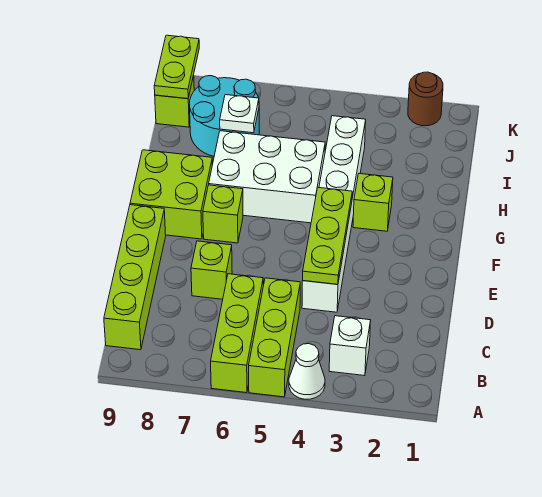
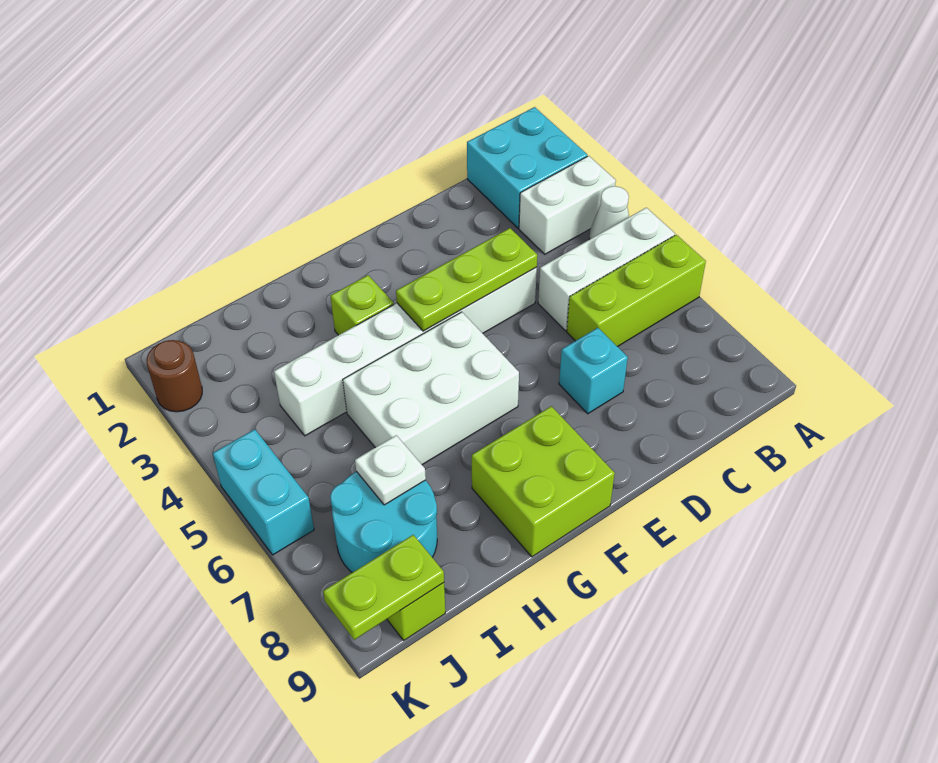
none -> cyan 2x2 brick [467,107,587,228]
lime 1x3 brick [249,278,300,397] -> white 1x3 brick [538,208,675,331]
white 1x1 brick [329,316,371,376] -> white 1x2 brick [519,156,616,254]
lime 1x4 brick [104,205,166,350] -> none
lime 1x1 brick [191,241,232,299] -> cyan 1x1 brick [559,328,628,414]
lime 1x1 brick [203,185,243,243] -> none
white 2x3 brick [209,131,325,223] -> white 2x3 brick turned to [343,312,519,465]
none -> cyan 1x2 brick [213,429,314,555]

